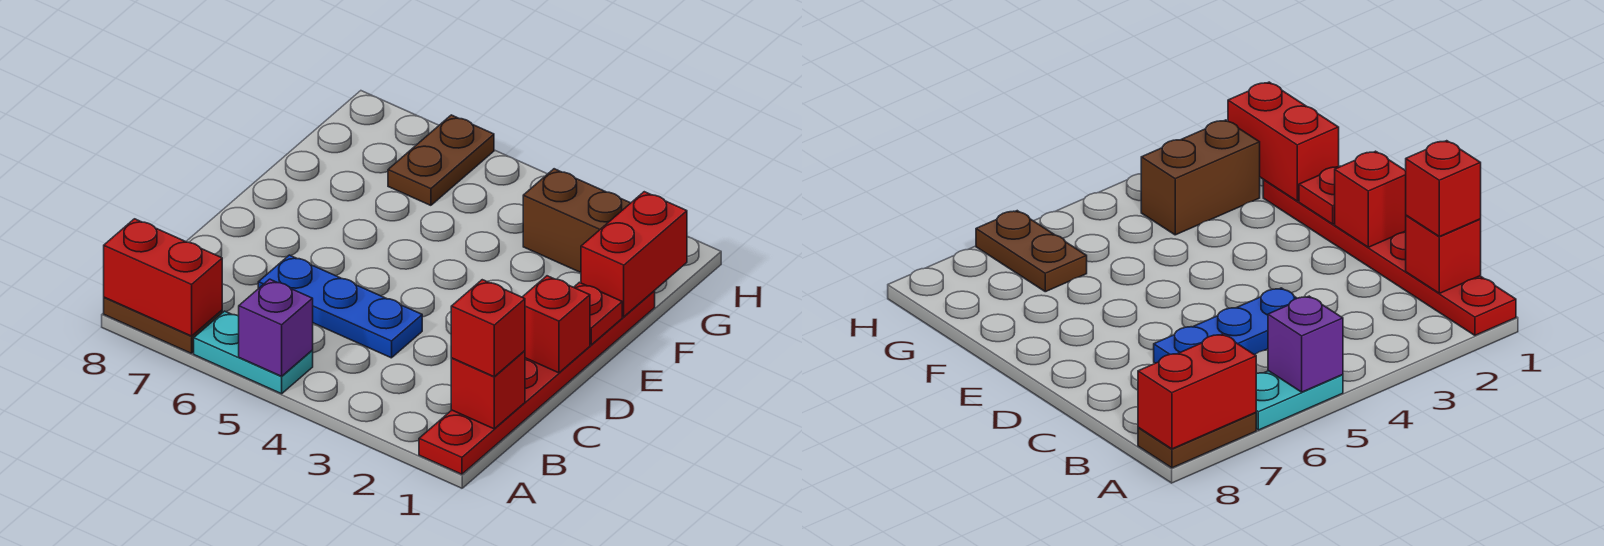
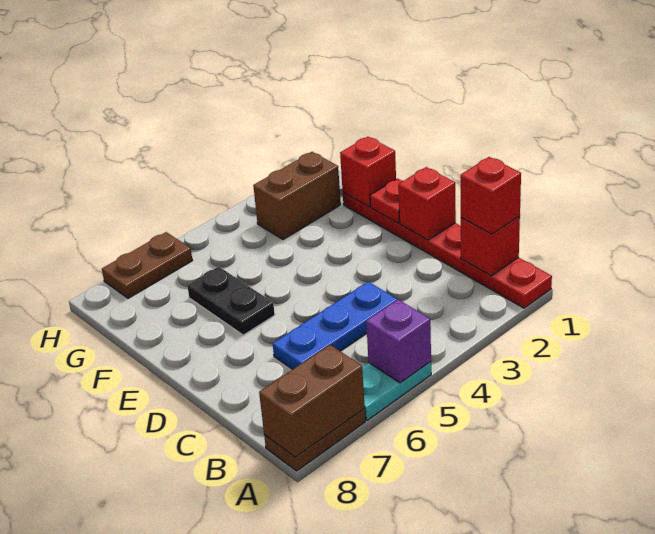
red 1x2 brick [104,219,222,336] -> brown 1x2 brick [259,345,365,457]
none -> black 1x2 plate [187,267,275,335]
red 1x2 brick [581,192,687,317] -> red 1x1 brick [340,137,396,207]
brown 1x2 plate [388,115,494,205] -> brown 1x2 plate turned to [102,232,192,298]

